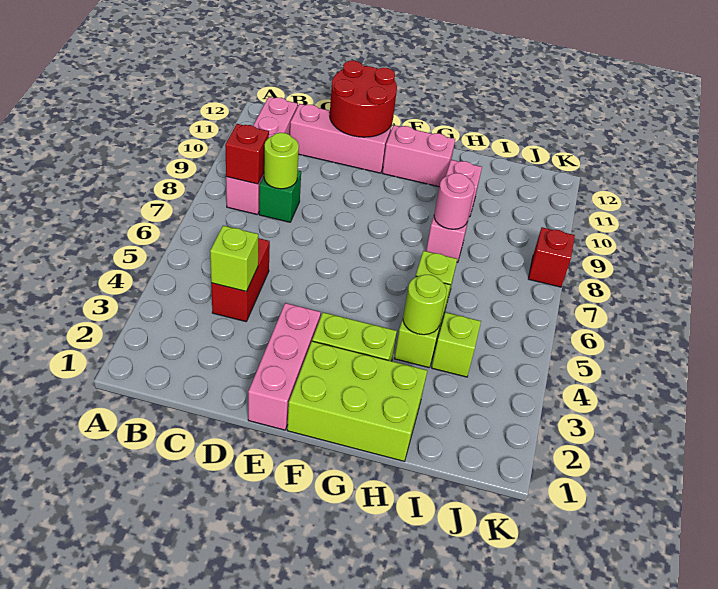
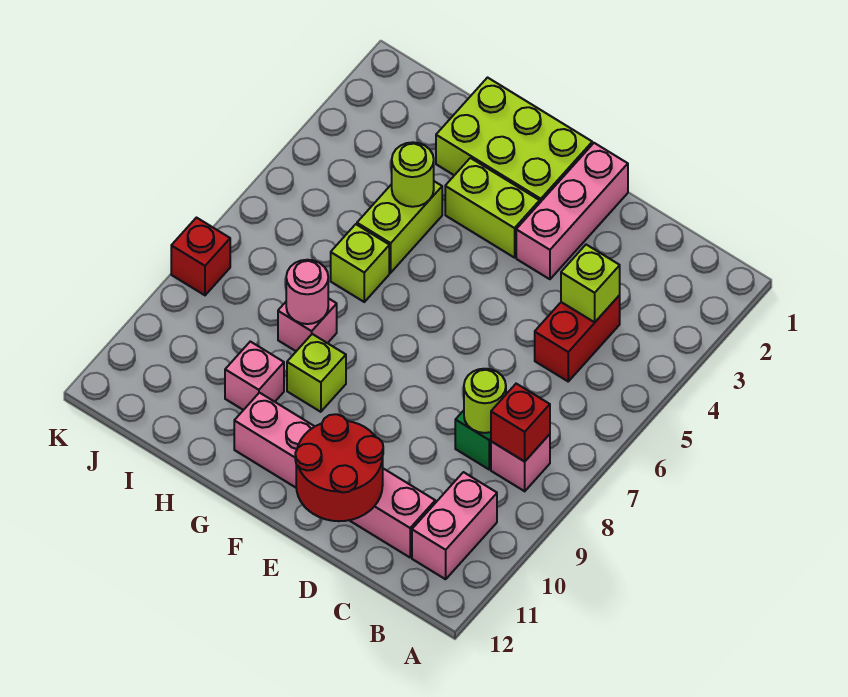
lime 1x1 brick [432,312,481,377] -> lime 1x1 brick moved to [287,334,346,412]

